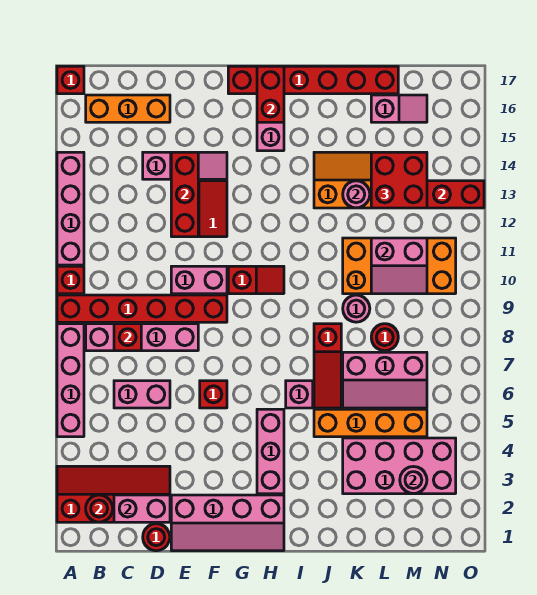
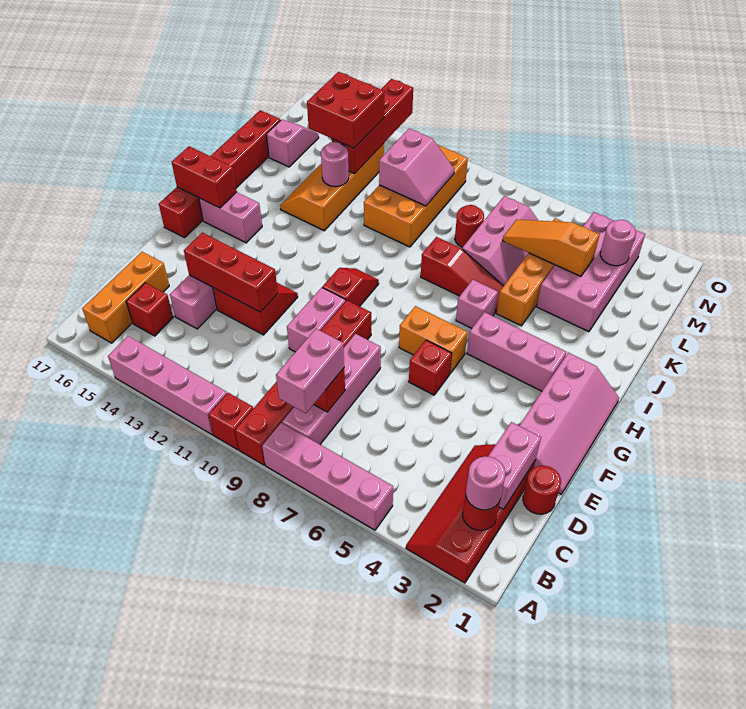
red 1x1 brick [57,66,84,94] -> red 1x1 brick moved to [126,283,173,336]
pink 1x2 brick [114,381,170,408] -> pink 1x2 brick moved to [276,329,344,413]
none -> orange 1x2 brick [399,306,468,373]
pink 1x1 round brick [343,295,370,322] -> pink 1x1 round brick moved to [466,456,505,510]
none -> orange 1x3 slope [503,220,600,276]

